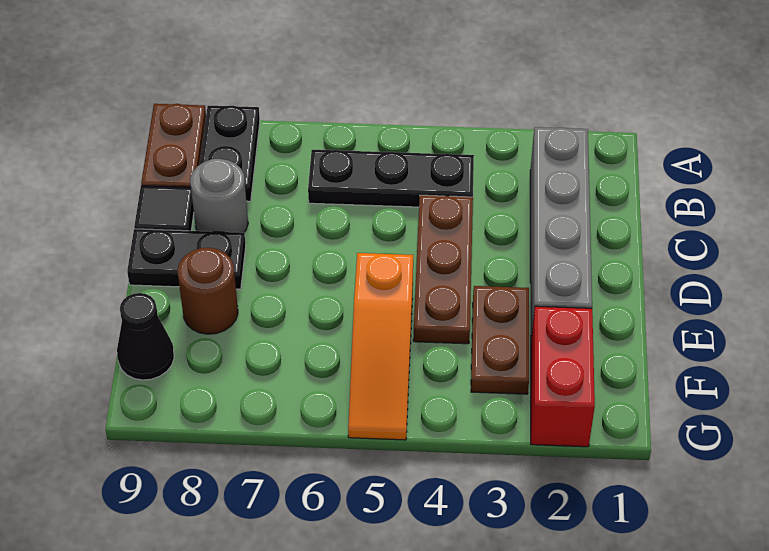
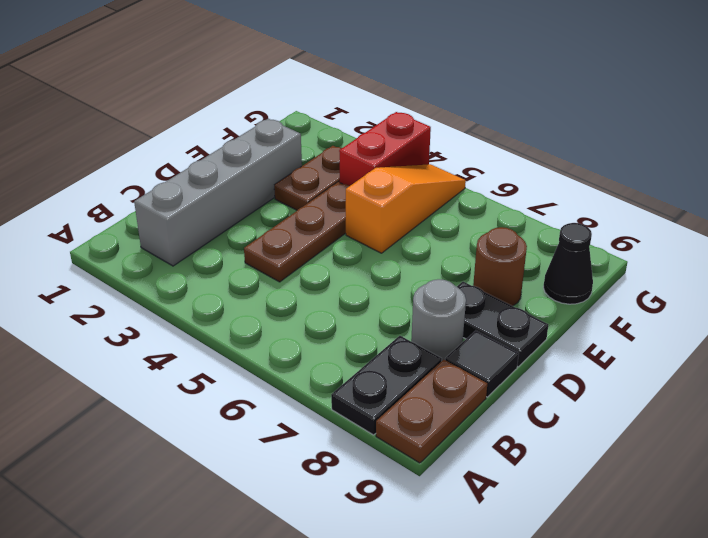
black 1x3 plate [308,150,474,207] -> none
red 1x2 brick [531,306,595,447] -> red 1x2 brick moved to [339,112,431,186]

